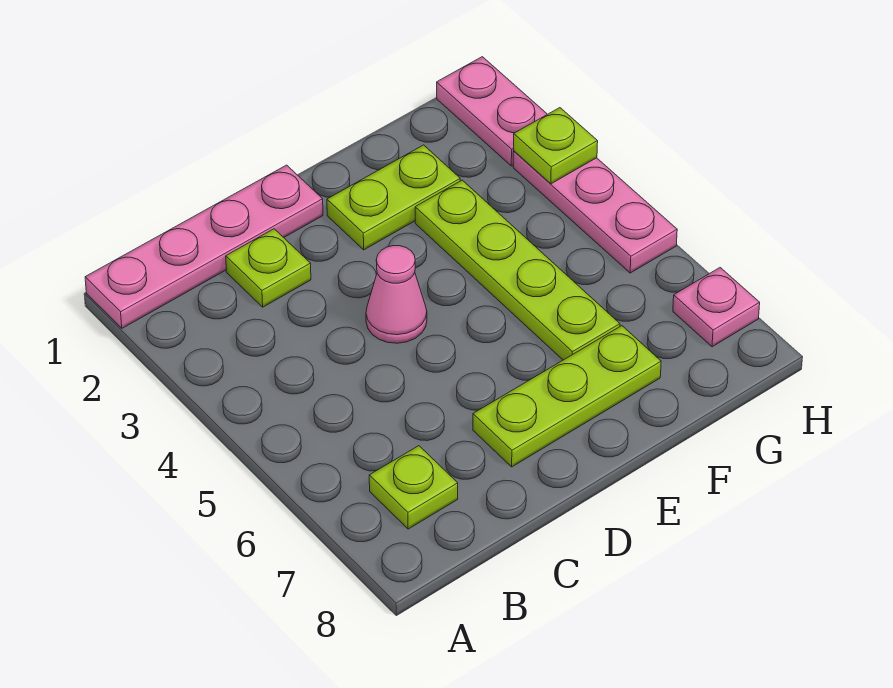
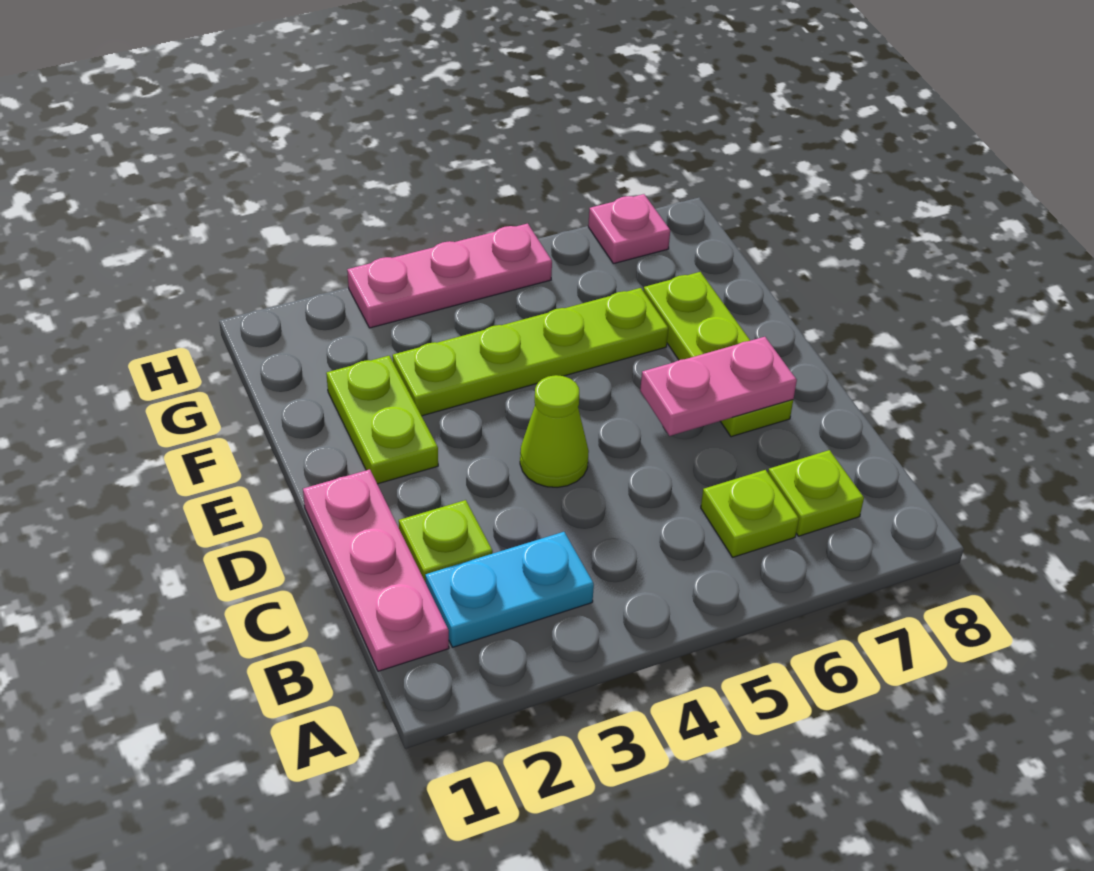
pink 1x4 plate [85,165,323,328] -> pink 1x3 plate [303,469,449,671]
none -> cyan 1x2 plate [425,532,594,647]
pink 1x1 cone [366,246,427,343] -> lime 1x1 cone [520,375,589,487]
pink 1x2 plate [437,57,547,166] -> pink 1x2 plate moved to [640,337,797,436]
lime 1x1 plate [513,108,598,184] -> lime 1x1 plate moved to [701,470,799,557]

